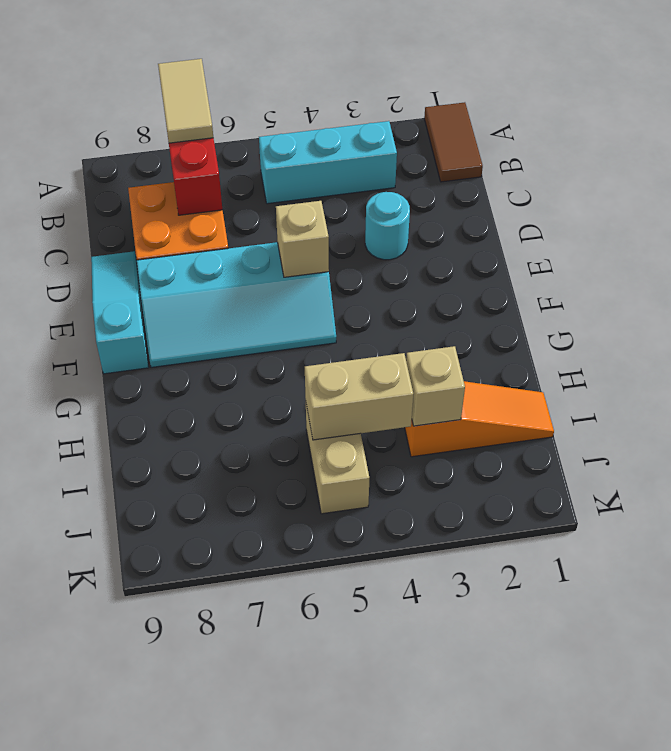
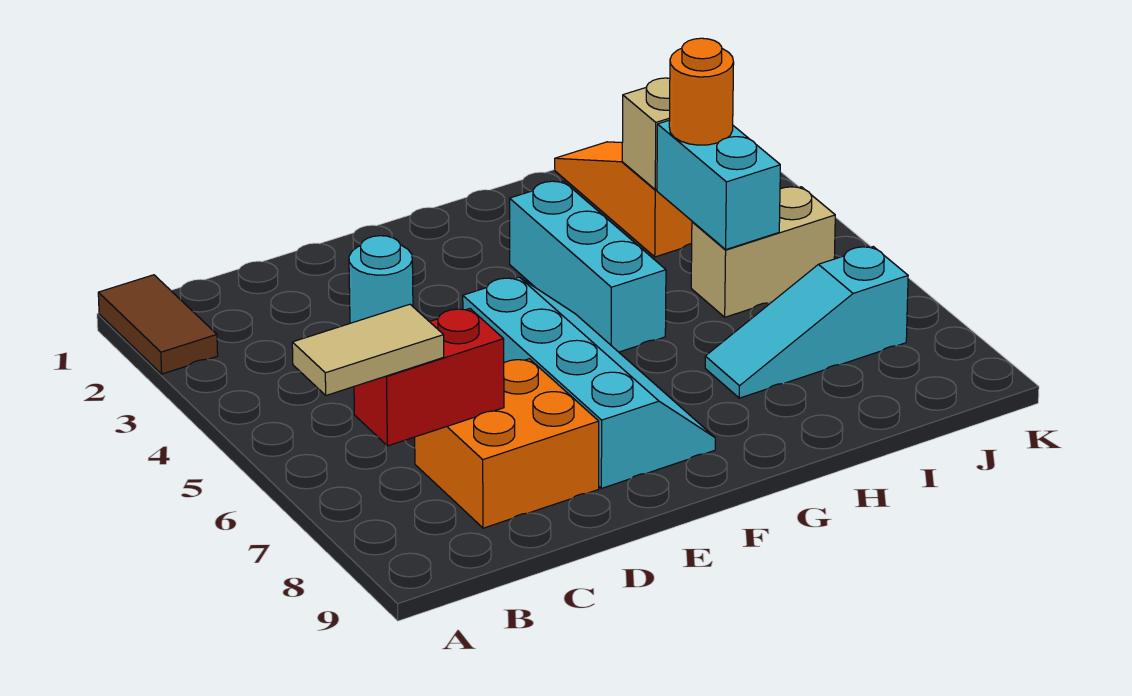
brown 1x2 tile [424,102,483,182] -> brown 1x2 tile turned to [98,275,218,374]
cyan 1x3 brick [259,121,397,204] -> cyan 1x3 brick moved to [510,181,666,352]
cyan 1x3 slope [91,251,149,374] -> cyan 1x3 slope moved to [705,247,908,398]
tan 1x1 brick [276,201,329,277] -> none
tan 1x2 brick [305,353,413,440] -> cyan 1x2 brick [657,120,780,249]
none -> orange 1x1 round brick [669,38,734,145]

